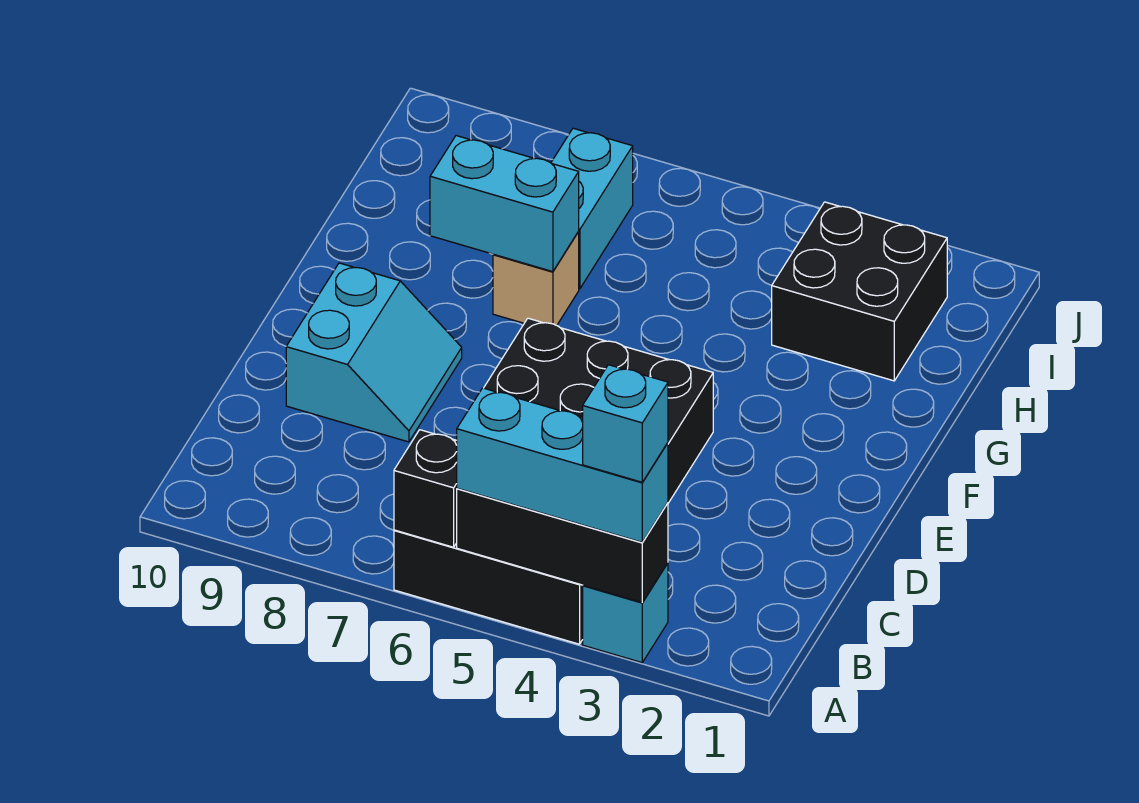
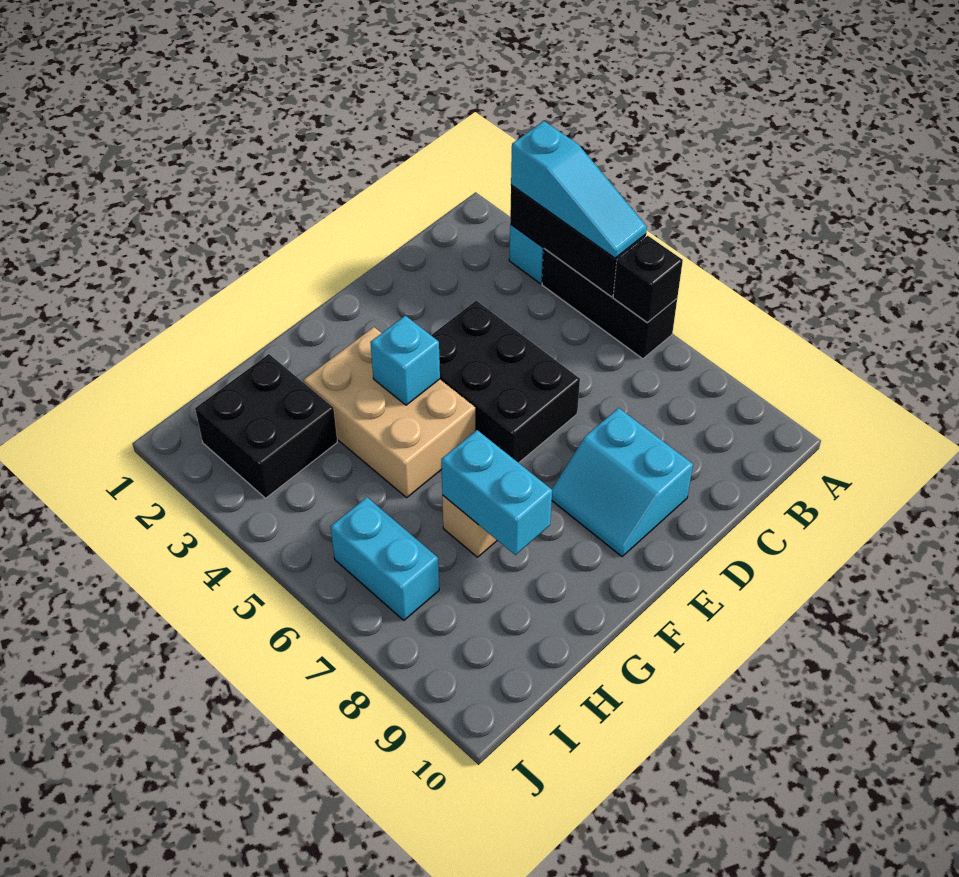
cyan 1x3 brick [457,388,668,542] -> cyan 1x3 slope [511,121,647,258]
cyan 1x1 brick [583,365,668,482] -> cyan 1x1 brick moved to [370,316,440,405]
cyan 2x2 slope [286,263,462,442] -> cyan 2x2 slope turned to [552,408,693,557]
none -> tan 2x3 brick [303,327,475,497]
cyan 1x2 brick [551,128,633,289] -> cyan 1x2 brick turned to [331,497,439,620]

